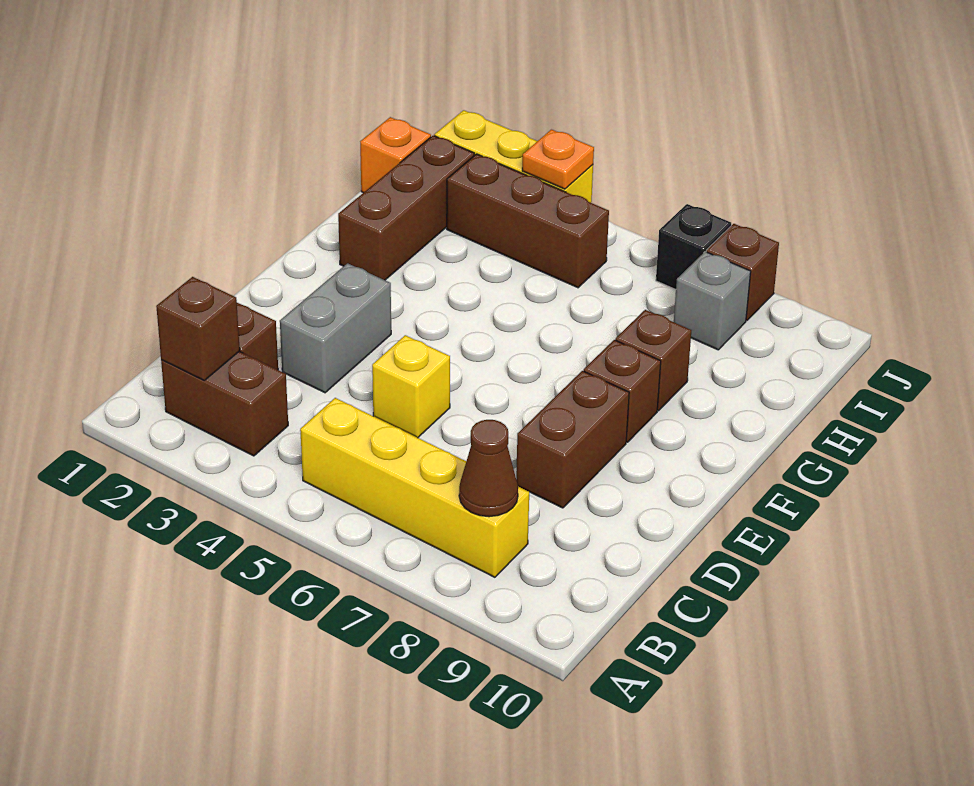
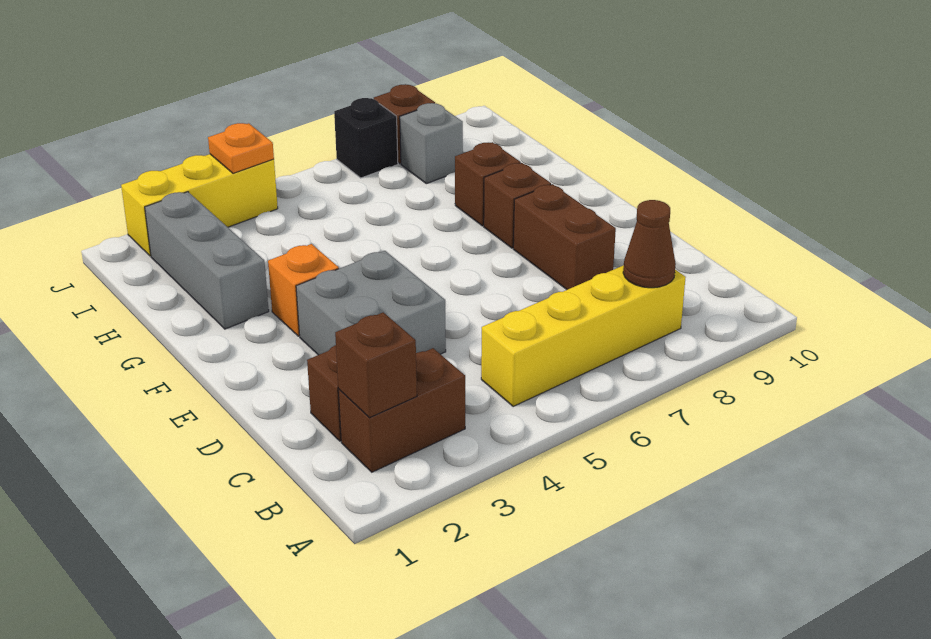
grey 1x2 brick [280,263,391,393] -> grey 2x2 brick [296,251,446,355]
yellow 1x1 brick [372,335,450,438] -> none
brown 1x3 brick [338,136,474,280] -> grey 1x3 brick [145,192,269,329]
orange 1x1 brick [360,117,431,193] -> orange 1x1 brick moved to [268,244,339,336]
brown 1x3 brick [447,154,609,288] -> none

